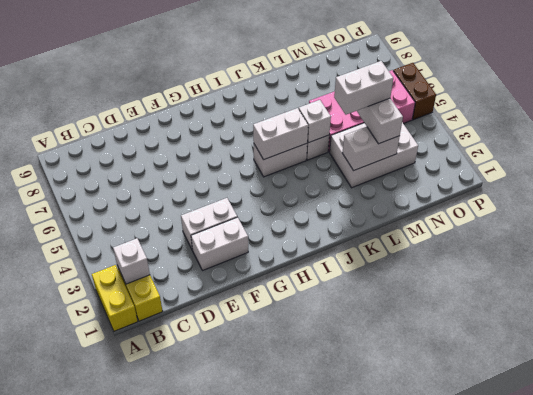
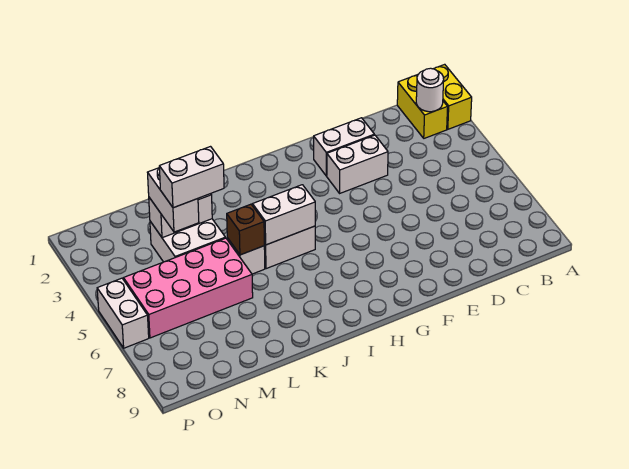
white 1x1 brick [113,238,150,284] -> white 1x1 round brick [416,68,444,112]
white 1x1 brick [299,100,331,143] -> brown 1x1 brick [227,204,264,255]
white 2x3 brick [330,122,418,188] -> white 2x2 brick [150,219,225,262]
brown 1x2 brick [393,63,436,120] -> white 1x2 brick [97,278,149,348]

